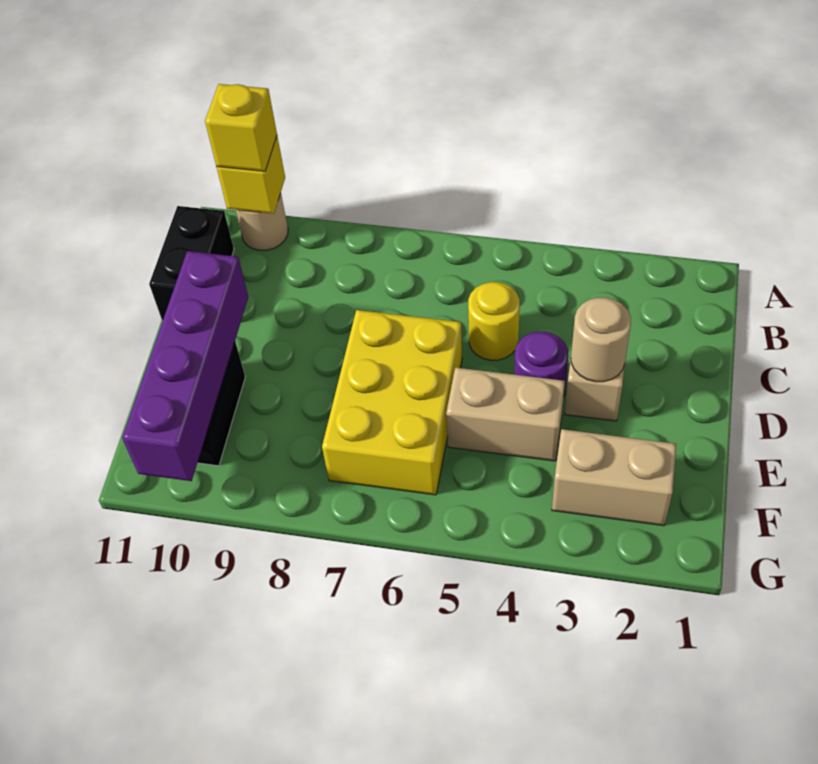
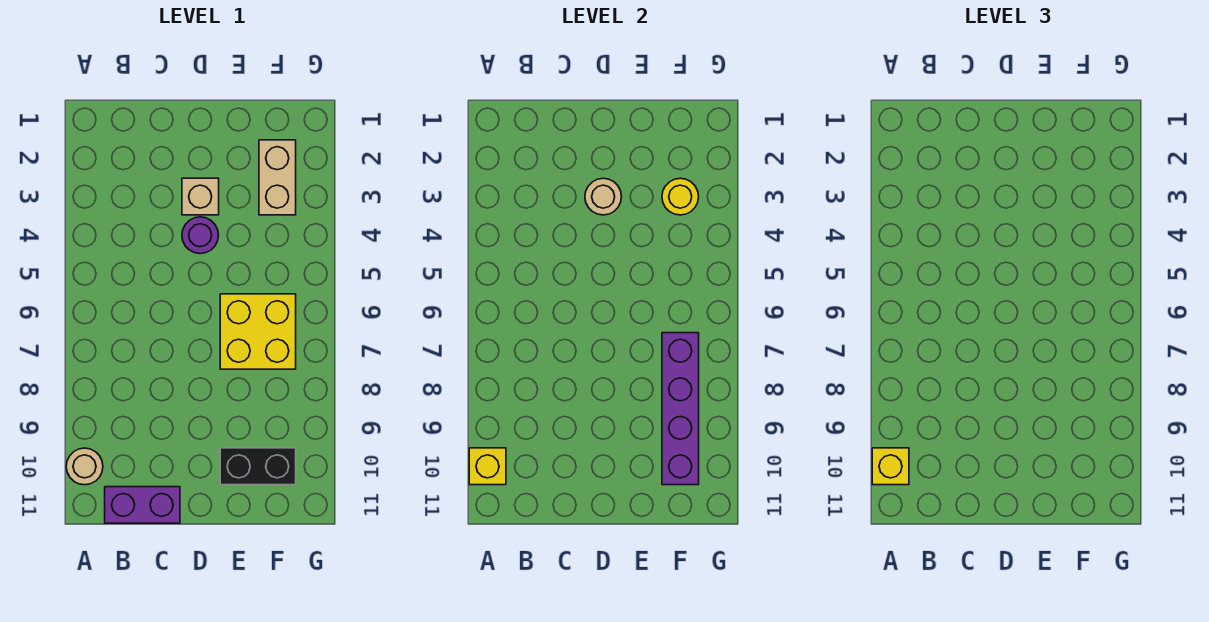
black 1x2 brick [149,206,234,321] -> purple 1x2 brick [105,487,180,523]
yellow 1x1 round brick [468,282,520,360] -> yellow 1x1 round brick moved to [662,178,699,215]
yellow 2x3 brick [322,310,462,495] -> yellow 2x2 brick [220,294,296,369]
purple 1x4 brick [122,251,248,481] -> purple 1x4 brick turned to [662,333,699,485]
tan 1x2 brick [446,368,565,461] -> none

